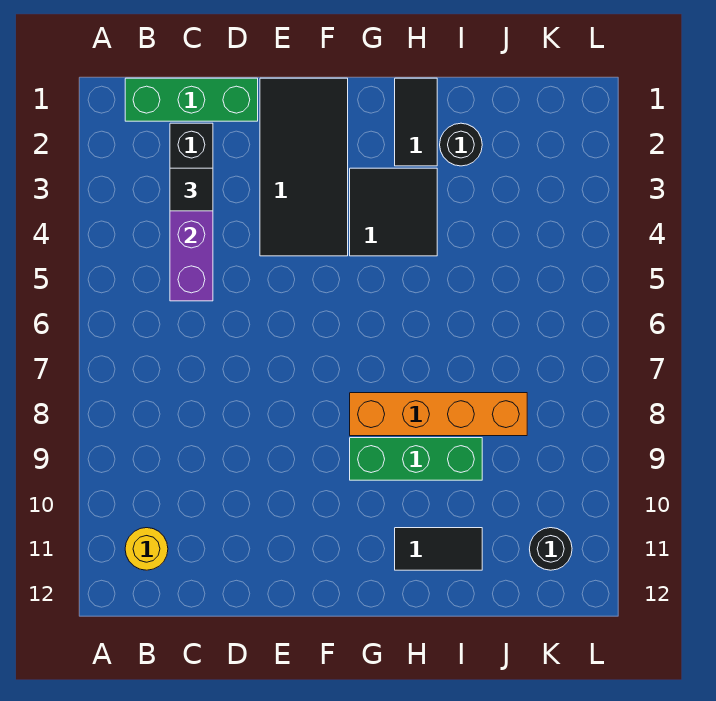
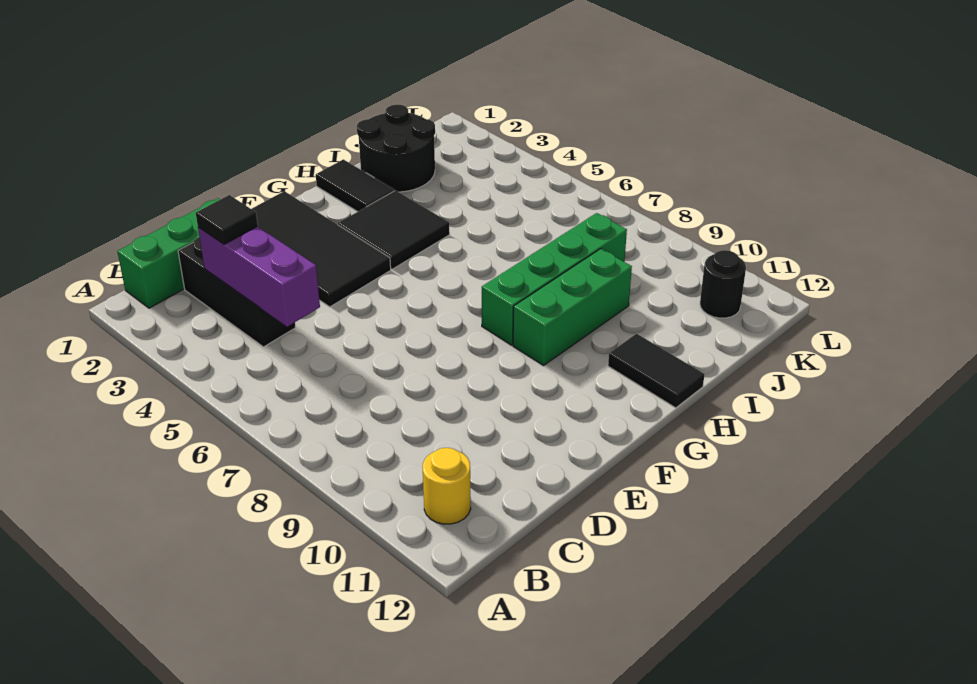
orange 1x4 brick [350,393,527,436] -> green 1x4 brick [482,213,627,345]
black 1x2 tile [395,528,482,570] -> black 1x2 tile turned to [608,333,705,408]
black 1x1 round brick [440,123,482,166] -> black 2x2 round brick [357,105,435,192]

